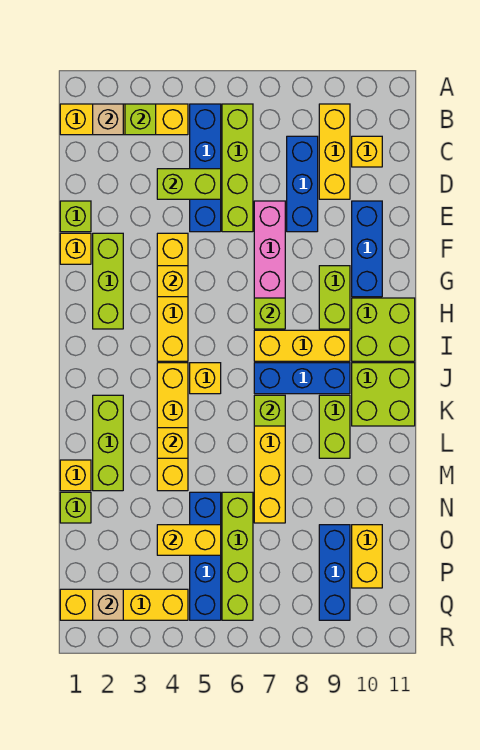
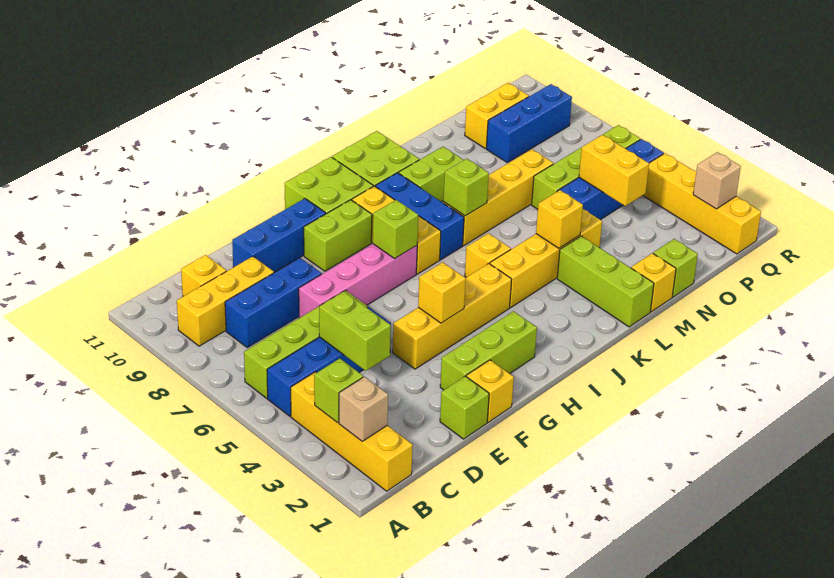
lime 1x3 brick [93,395,123,491] -> lime 1x3 brick turned to [557,236,654,327]

